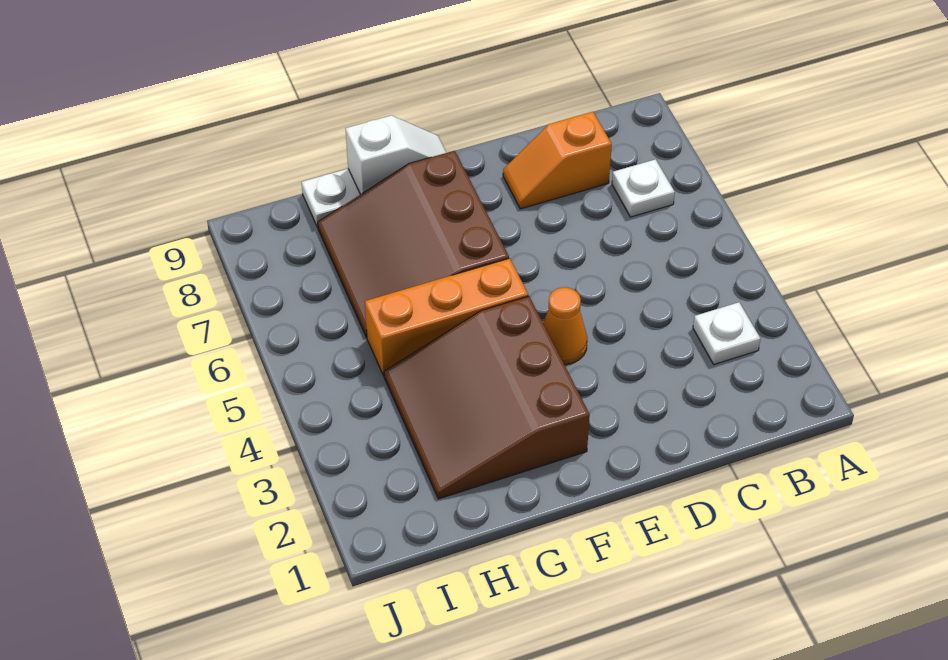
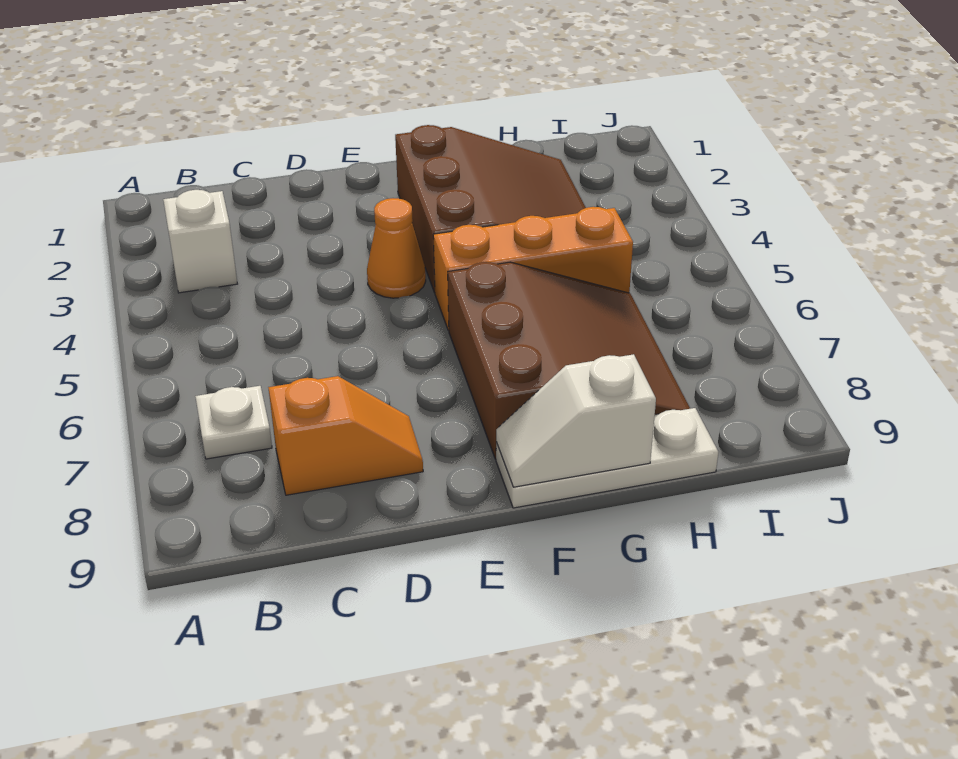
white 1x1 plate [693,302,760,364] -> white 1x1 brick [163,190,237,293]

